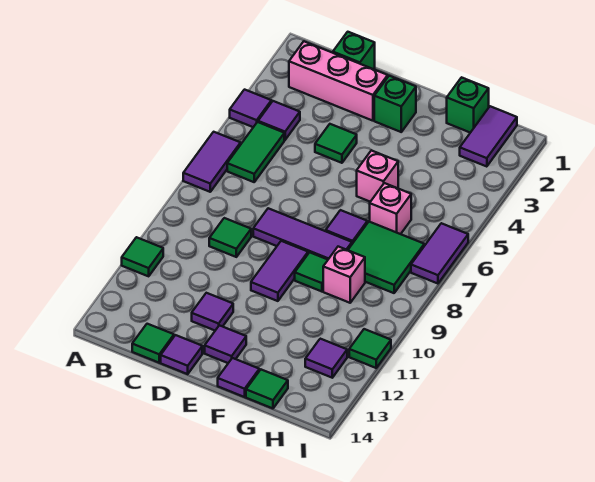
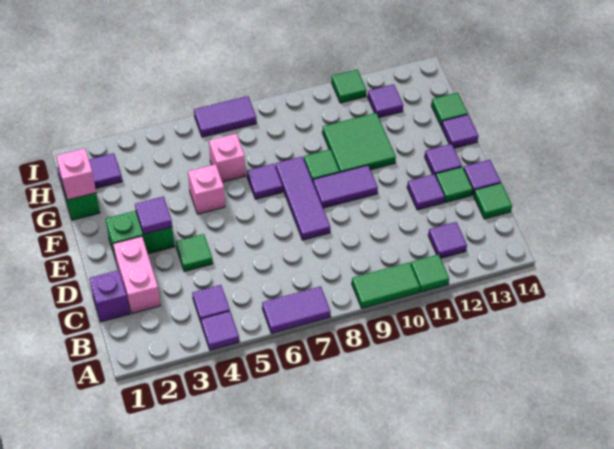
pink 1x3 brick [289,41,388,121] -> pink 1x2 brick [113,236,160,314]
green 1x2 tile [227,122,284,182] -> green 1x2 tile moved to [352,262,420,308]
none -> purple 1x1 tile [428,222,467,258]
green 1x1 brick [333,32,375,69] -> purple 1x1 brick [89,270,130,322]
green 1x1 tile [209,218,251,257] -> green 1x1 tile moved to [436,167,473,203]
green 1x1 brick [374,76,416,132] -> green 1x2 brick [106,211,175,260]
none -> purple 1x1 tile [135,196,172,234]
green 2x2 tile [348,222,424,293] -> green 2x2 tile moved to [322,113,396,172]
pink 1x1 brick [323,247,365,303] -> pink 1x1 brick moved to [56,148,96,200]

